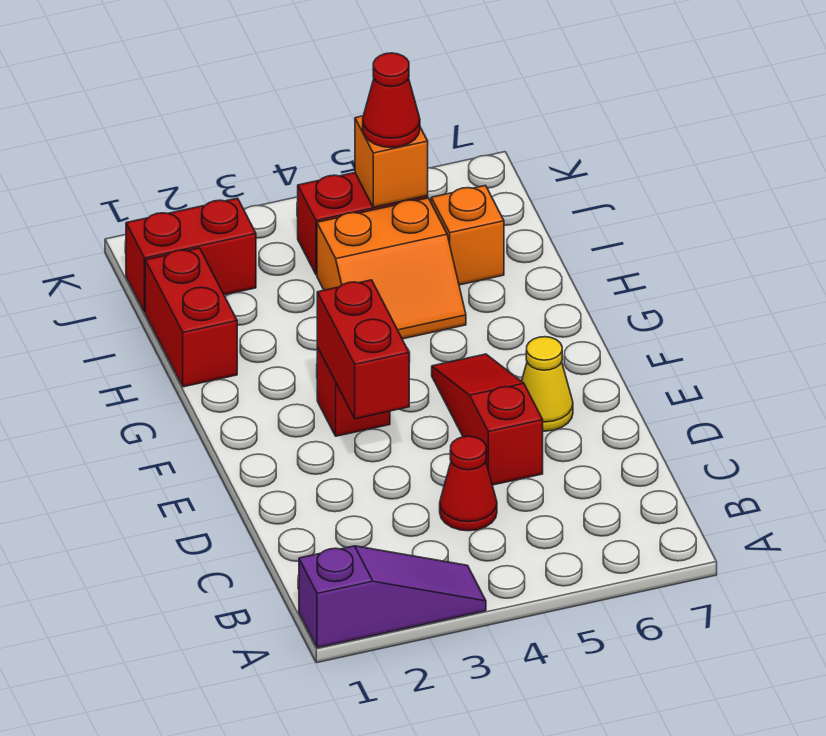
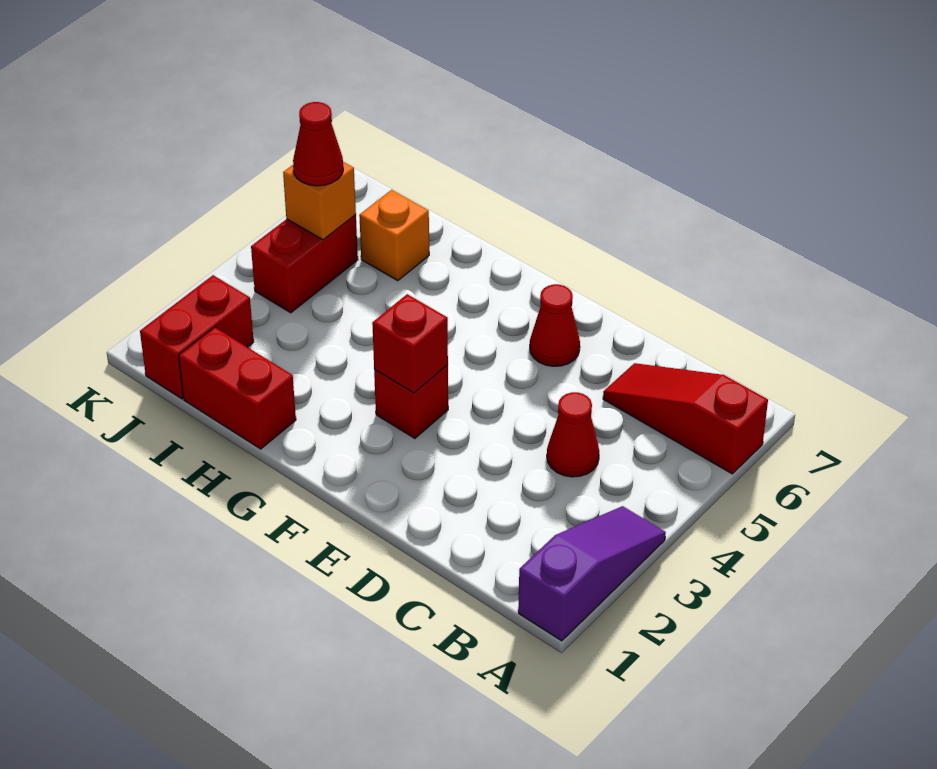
red 1x3 slope [432,354,543,485] -> red 1x3 slope moved to [603,363,768,474]
red 1x2 brick [317,280,409,419] -> red 1x1 brick [372,294,448,393]
yellow 1x1 cone [522,337,573,431] -> red 1x1 cone [530,284,580,366]
orange 2x2 slope [317,198,466,339] -> none

